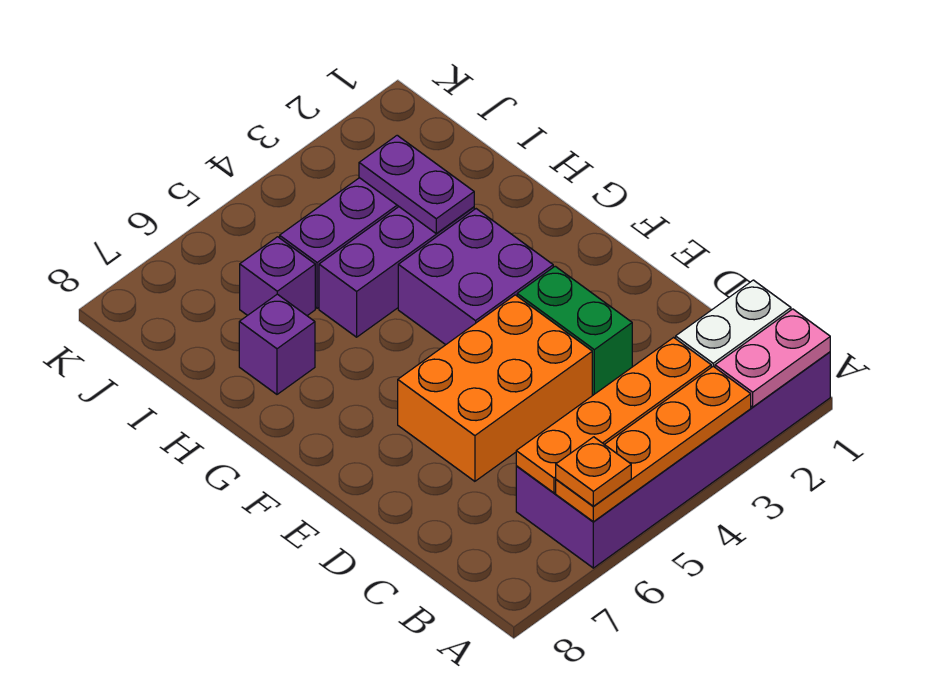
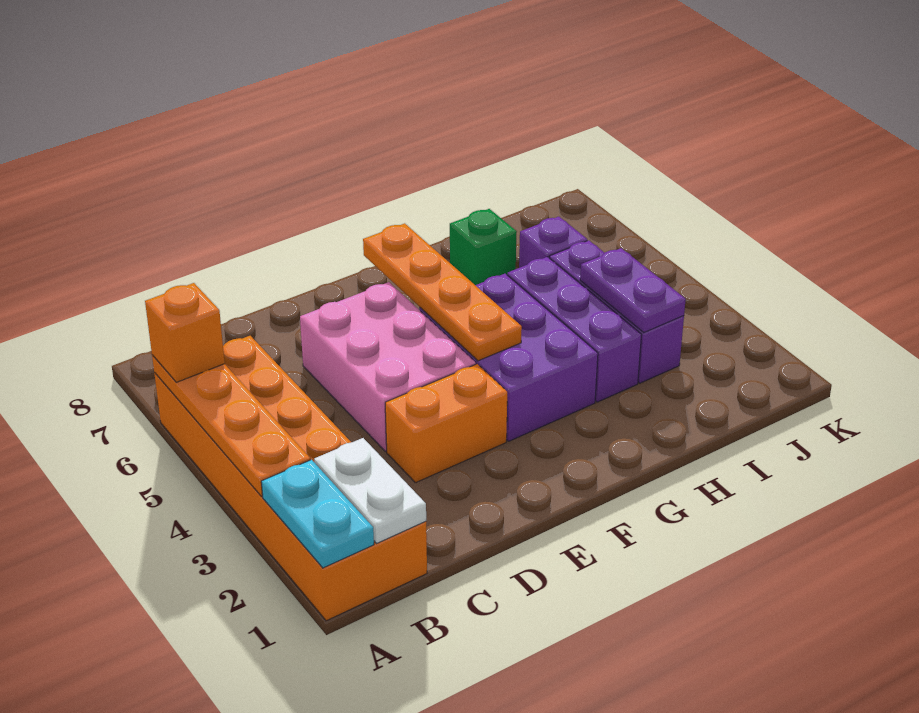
purple 2x6 brick [516,352,830,568] -> orange 2x6 brick [154,336,427,621]
pink 1x2 plate [715,309,830,407] -> cyan 1x2 plate [261,460,374,568]
orange 1x1 plate [556,437,631,506] -> orange 1x1 brick [145,283,225,382]
orange 1x4 plate [516,337,711,493] -> orange 1x4 plate moved to [363,223,522,361]
green 1x2 brick [517,266,632,395] -> orange 1x2 brick [385,364,507,483]
orange 2x3 brick [398,295,592,481] -> pink 2x3 brick [300,282,476,451]
purple 2x2 brick [398,209,553,345] -> purple 2x3 brick [419,274,598,441]
purple 1x2 plate [359,135,474,233] -> purple 1x2 plate turned to [580,248,686,332]
purple 1x1 brick [239,294,315,394] -> green 1x1 brick [450,209,517,285]

